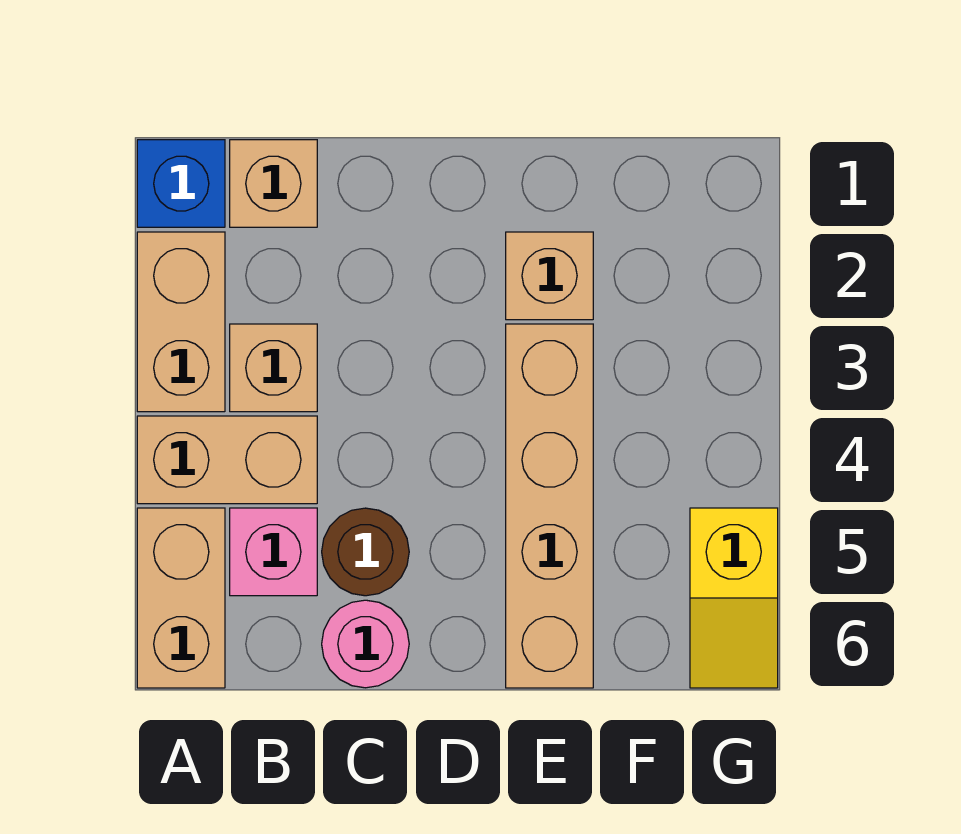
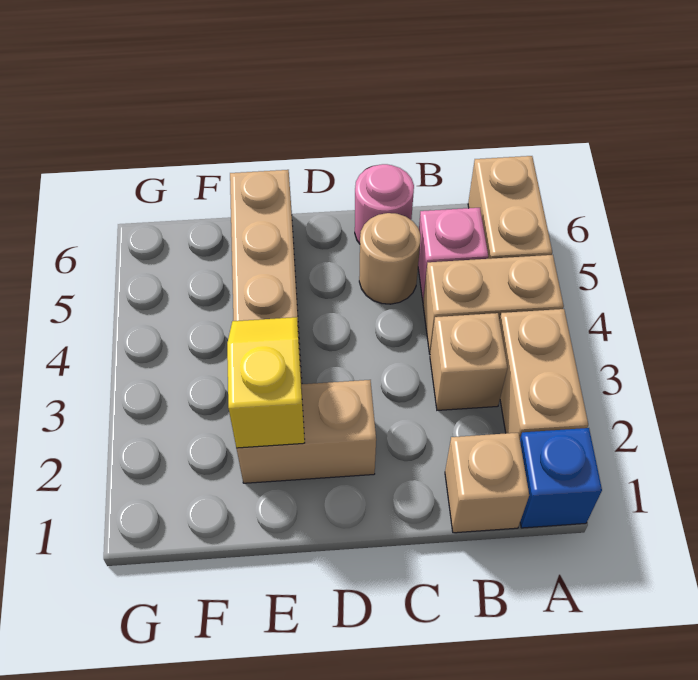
brown 1x1 round brick [322,508,409,596] -> tan 1x1 round brick [359,213,421,304]
tan 1x1 brick [506,232,593,320] -> tan 1x2 brick [237,380,376,483]
yellow 1x2 slope [690,508,778,688] -> yellow 1x2 slope moved to [227,317,305,448]

